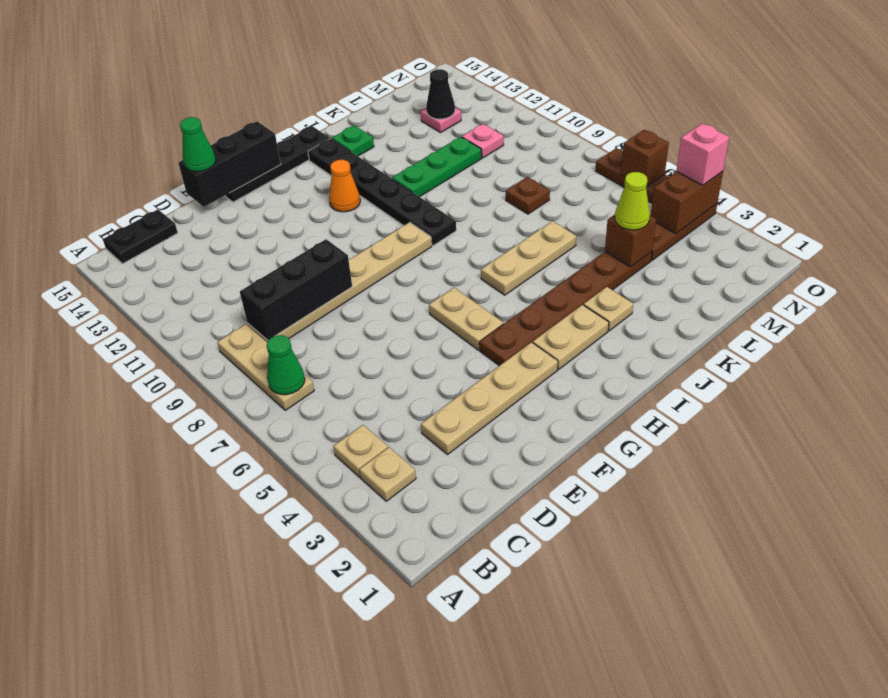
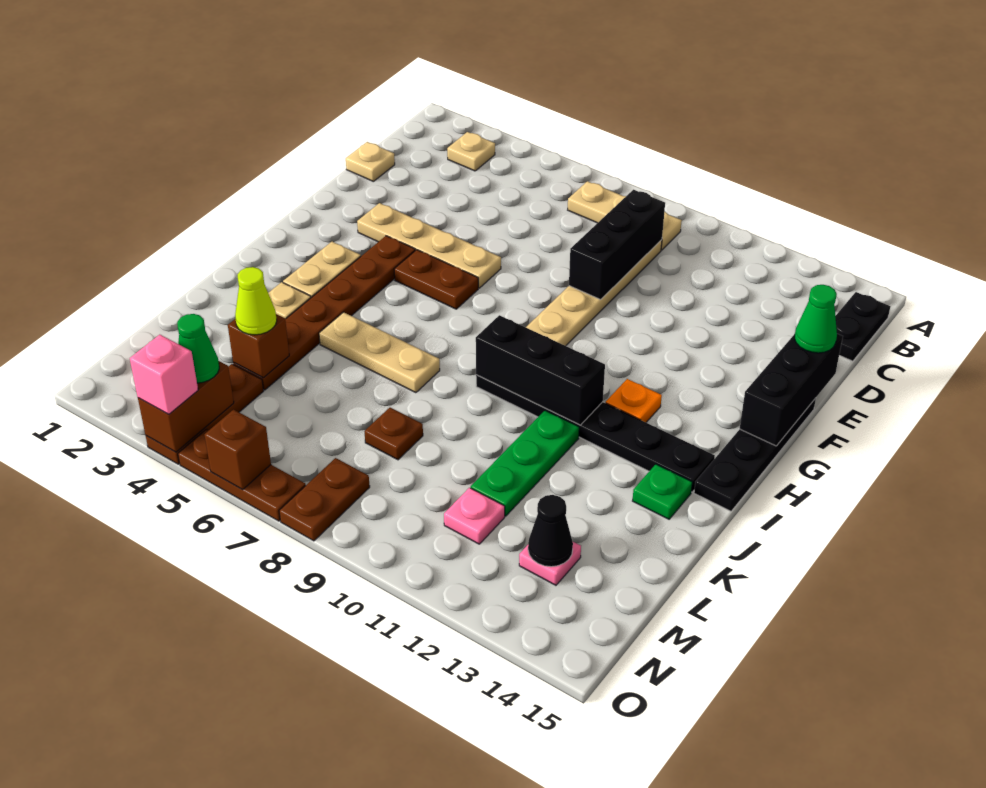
tan 1x1 plate [333,425,388,477] -> tan 1x1 plate moved to [346,142,395,182]
green 1x1 cone [267,335,305,395] -> green 1x1 cone moved to [177,314,219,383]
tan 1x4 plate [421,342,558,454] -> tan 1x4 plate turned to [357,203,501,288]
tan 1x2 plate [429,288,503,350] -> brown 1x2 plate [394,250,478,309]
orange 1x1 cone [329,160,360,212] -> orange 1x1 plate [606,379,662,422]
tan 1x3 plate [481,221,576,295] -> tan 1x3 plate turned to [319,312,440,393]
none -> black 1x3 brick [476,315,605,425]
none -> brown 1x2 plate [279,458,370,541]

